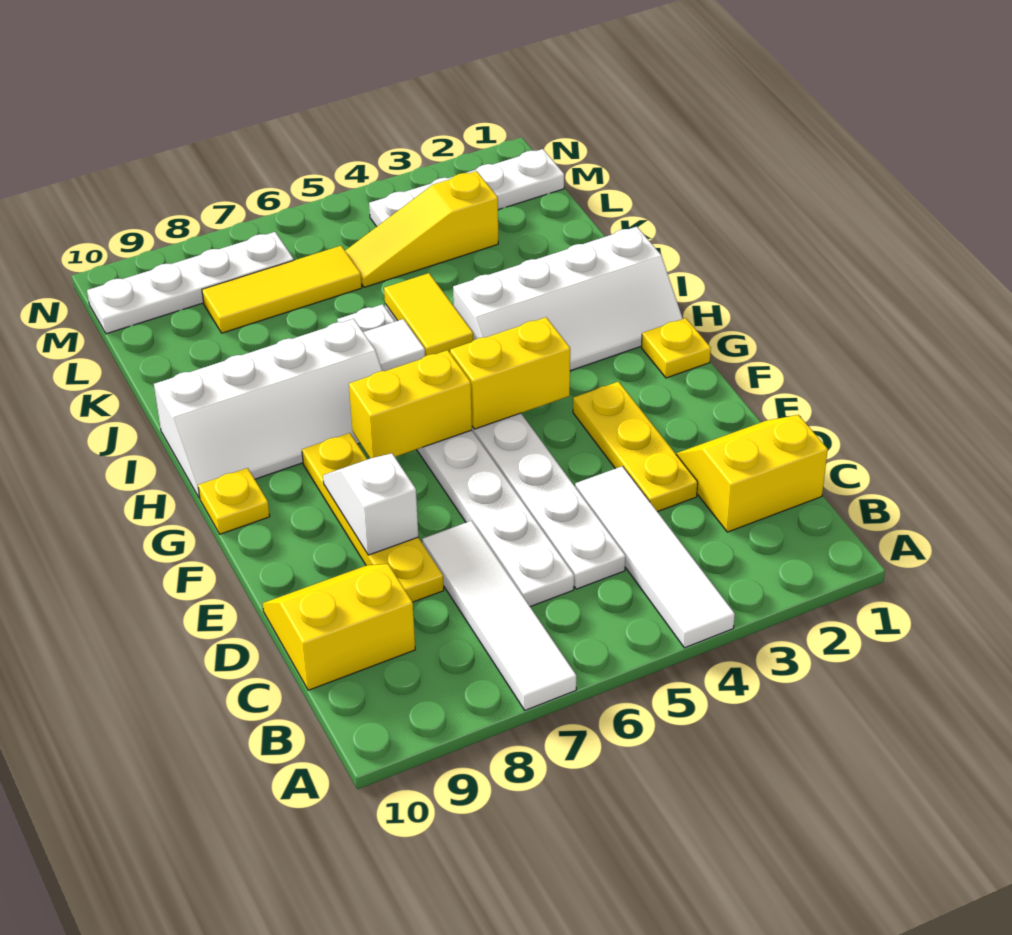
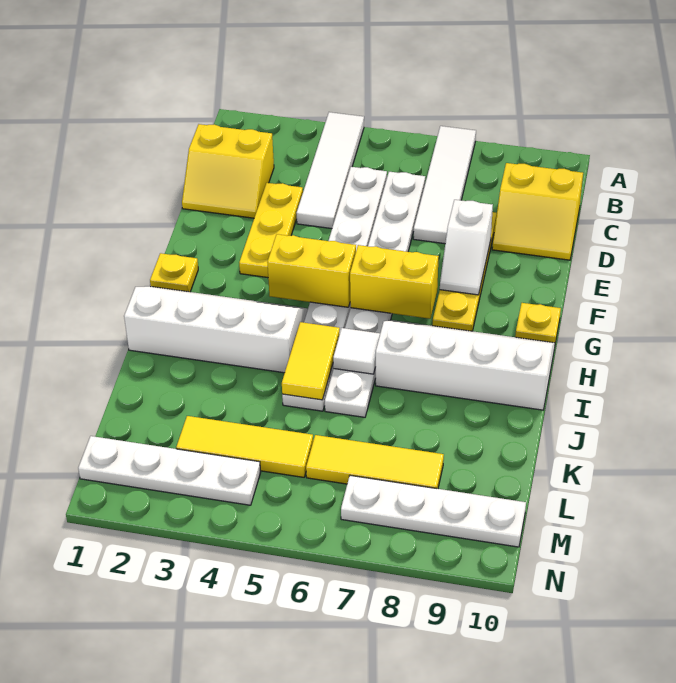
yellow 1x3 slope [345,171,498,287] -> yellow 1x3 tile [176,416,313,477]

